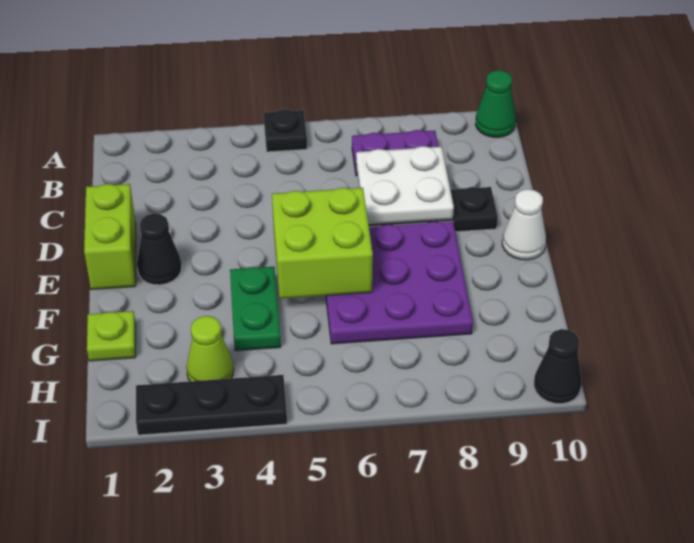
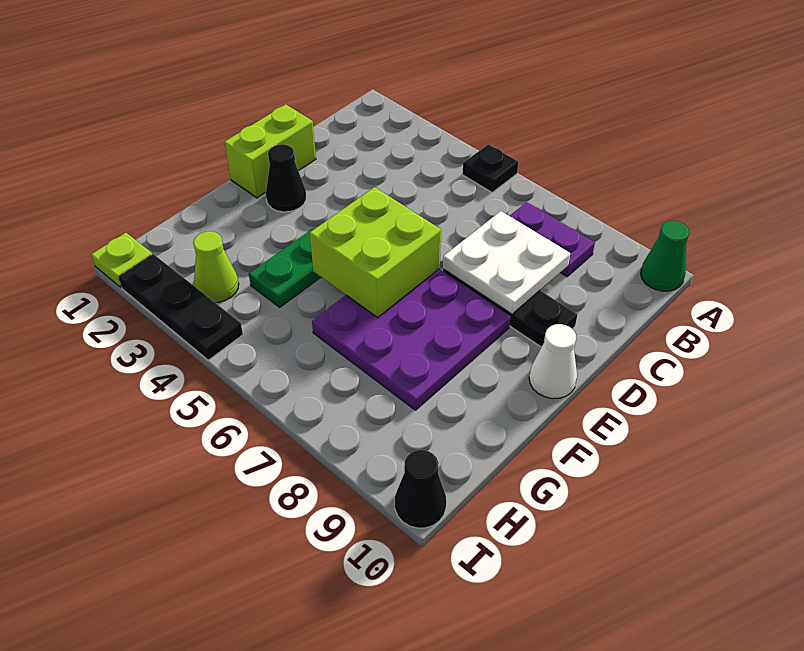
lime 1x1 plate [87,311,136,361] -> lime 1x1 plate moved to [91,233,152,287]

